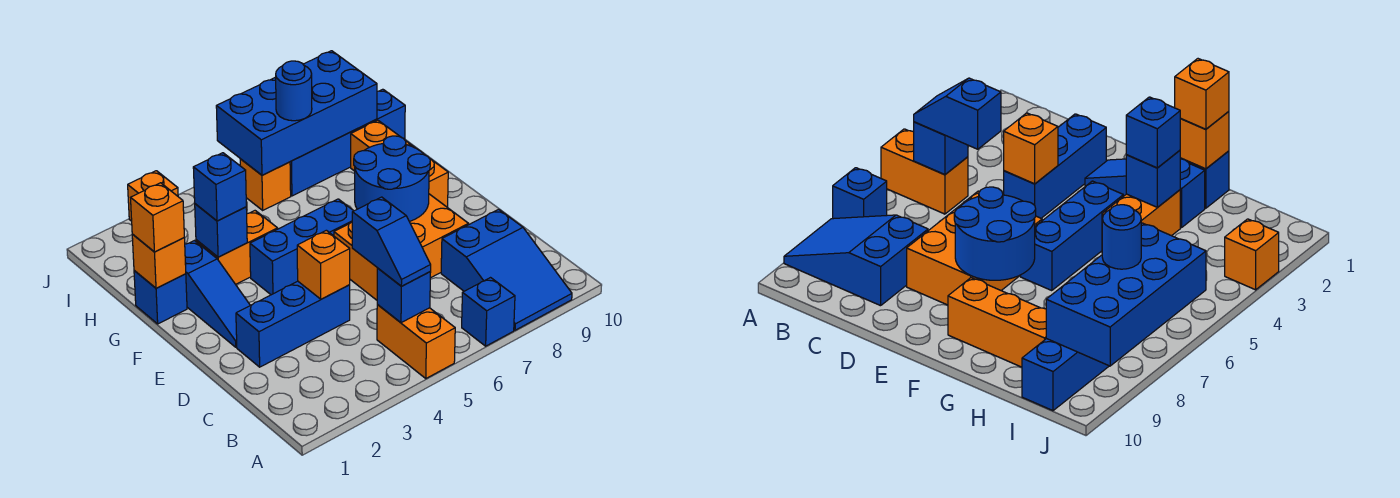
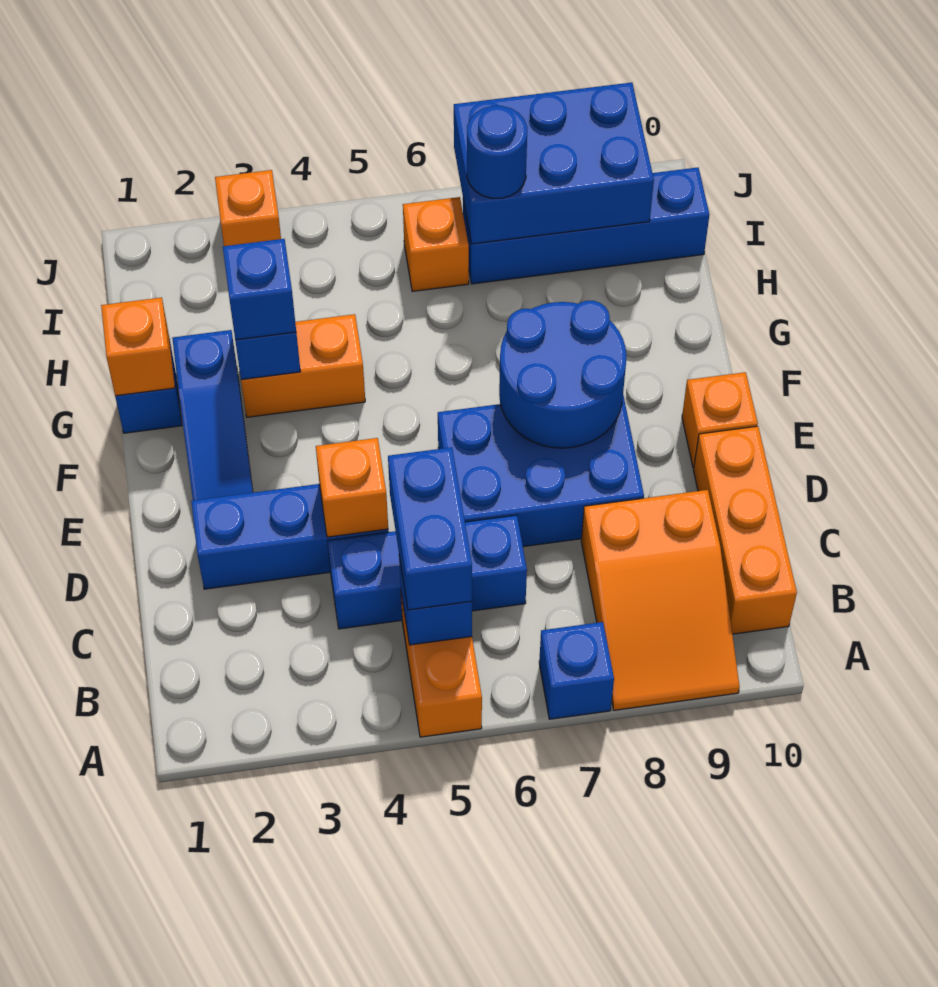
blue 2x3 slope [441,209,572,330] -> orange 2x3 slope [581,490,740,710]
blue 1x2 slope [352,197,431,286] -> blue 1x2 brick [388,447,472,610]
orange 2x3 brick [334,194,468,300] -> blue 2x3 brick [438,395,644,547]
blue 1x3 brick [250,199,353,295] -> blue 1x3 brick moved to [328,515,527,629]
orange 1x3 brick [351,120,448,207] -> orange 1x3 brick moved to [694,426,797,634]
orange 1x1 brick [131,183,184,252] -> orange 1x1 brick moved to [682,372,758,468]
blue 2x4 brick [216,51,377,175] -> blue 2x3 brick [454,83,654,244]

